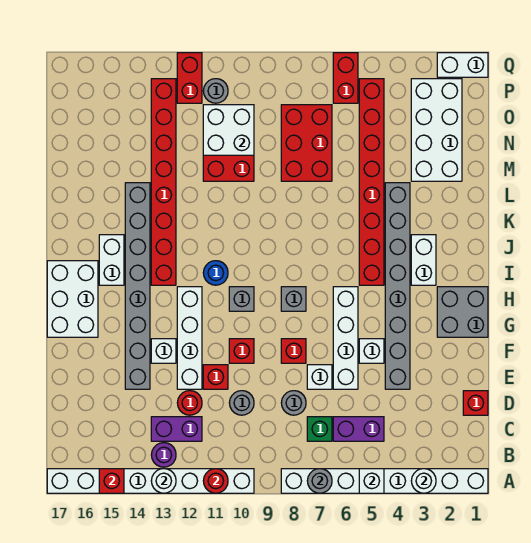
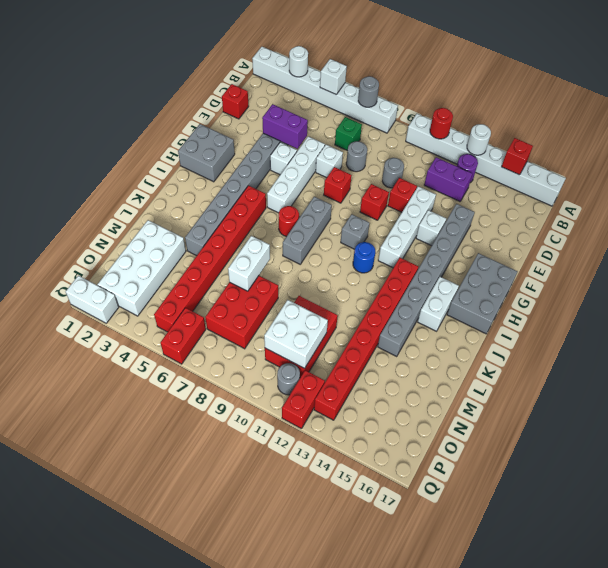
purple 1x2 brick [333,417,384,441] -> purple 1x2 brick moved to [262,104,308,149]
red 1x1 round brick [177,391,202,415] -> red 1x1 round brick moved to [279,206,299,237]
white 2x3 brick [47,261,98,337] -> grey 2x3 brick [447,253,518,334]
grey 1x1 brick [281,287,306,311] -> grey 1x3 brick [283,197,332,264]
white 1x2 brick [411,235,436,285] -> white 1x2 brick moved to [228,236,270,291]

